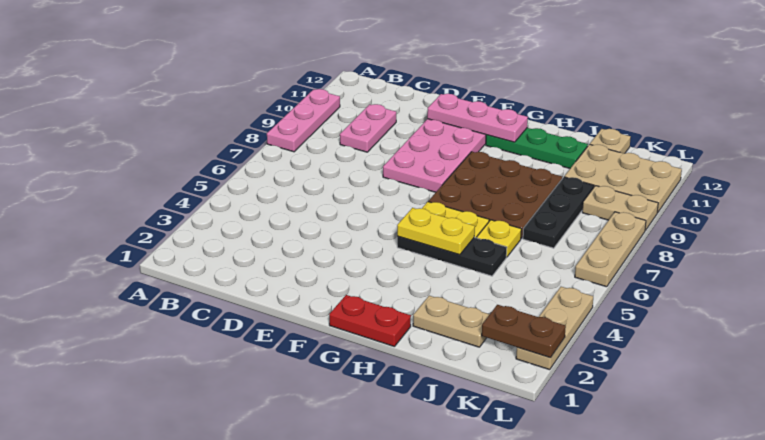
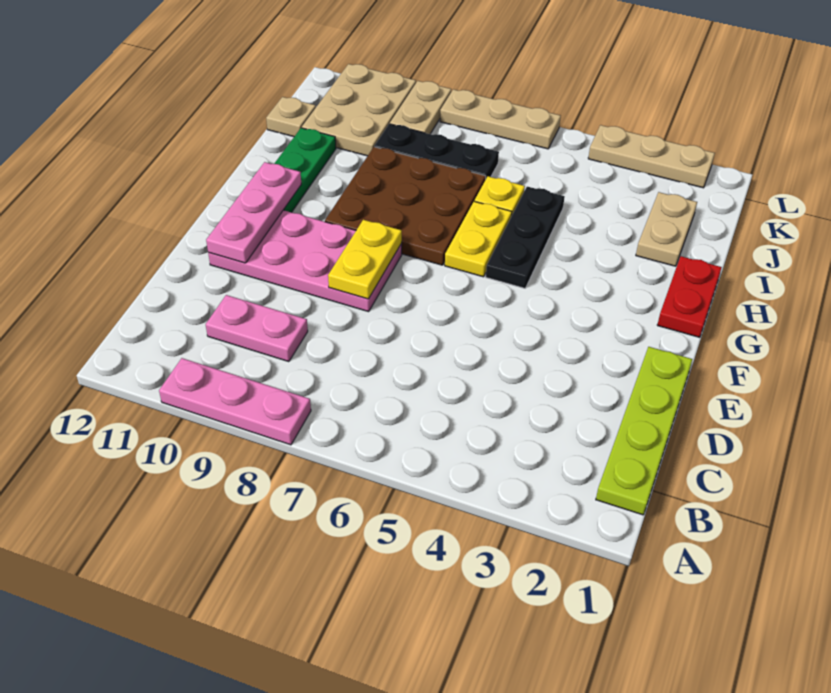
none -> lime 1x4 plate [596,347,692,515]
yellow 1x2 plate [397,208,475,255] -> yellow 1x2 plate moved to [328,220,402,299]
brown 1x2 plate [482,305,566,358] -> none

